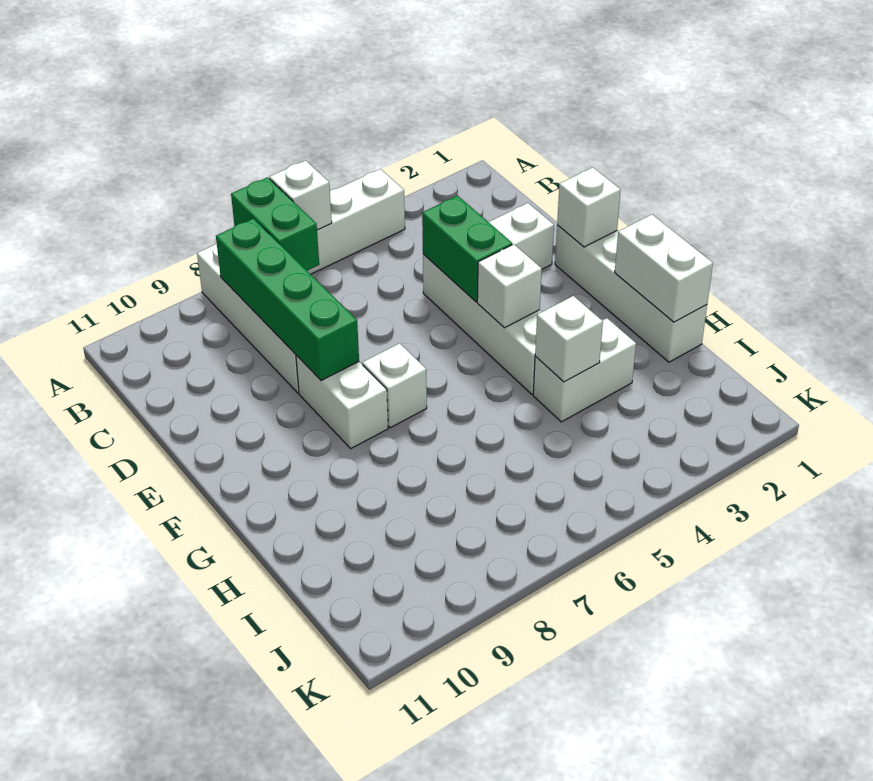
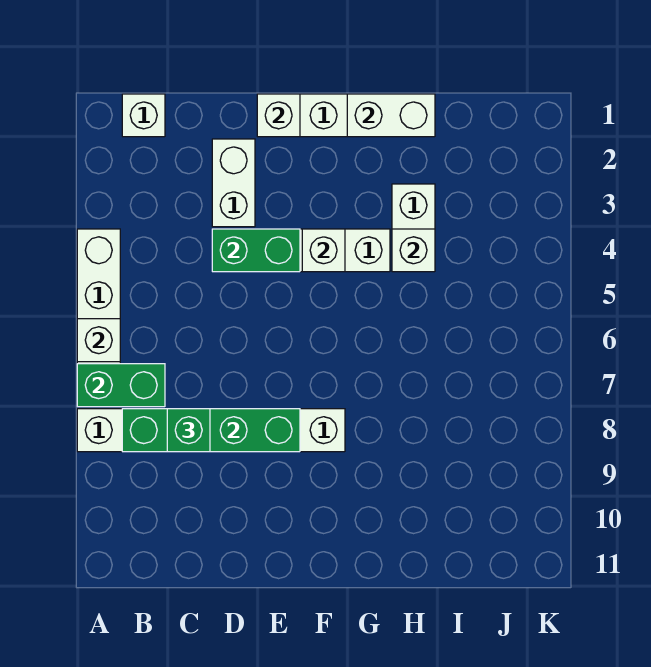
none -> green 1x1 brick [167,409,210,452]
white 1x1 brick [362,343,427,428] -> white 1x1 brick moved to [122,94,165,137]

